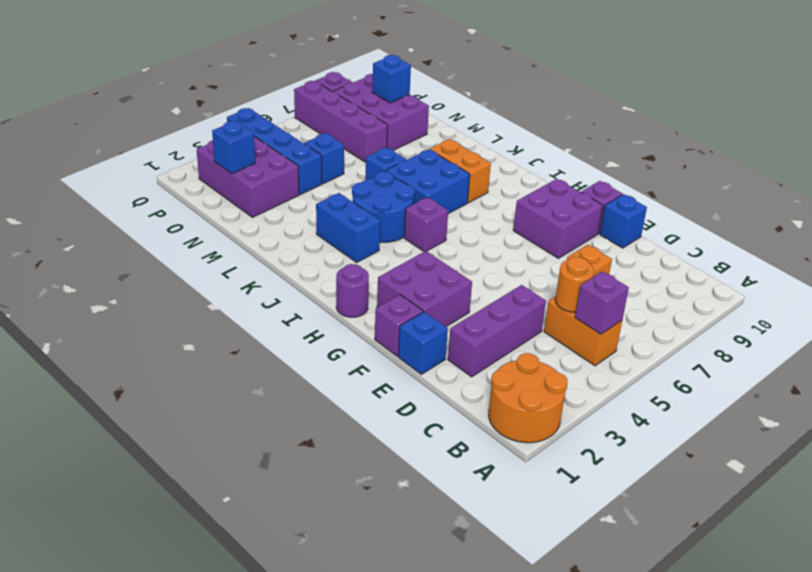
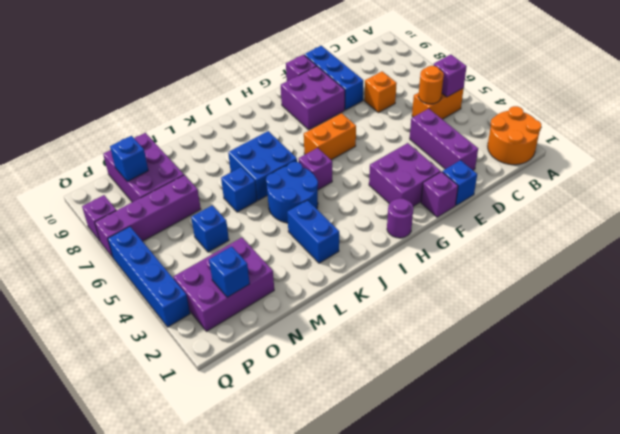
blue 1x1 brick [600,194,647,248] -> blue 1x3 brick [304,46,363,110]
blue 1x2 brick [316,193,380,262] -> blue 1x2 brick turned to [287,200,339,263]
orange 1x2 brick [429,139,491,203] -> orange 1x2 brick moved to [304,113,356,160]
blue 1x4 brick [227,108,322,195] -> blue 1x4 brick turned to [108,227,190,327]
purple 2x3 brick [333,74,429,150] -> purple 2x3 brick turned to [103,133,184,202]

